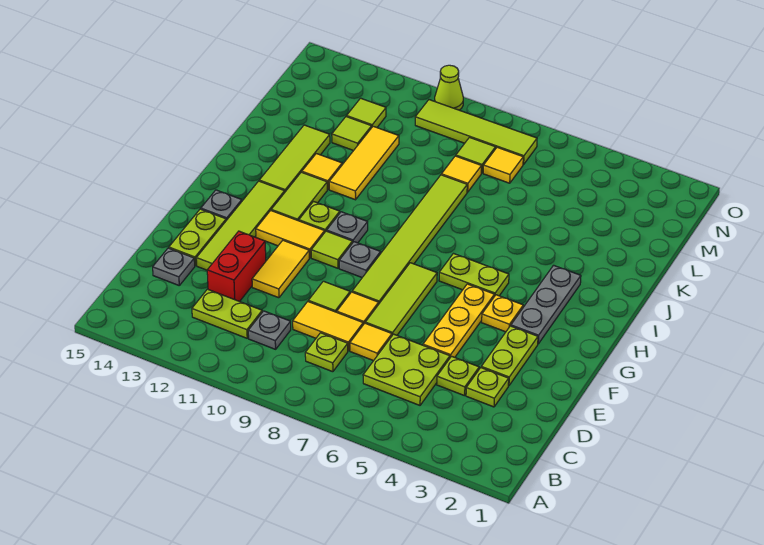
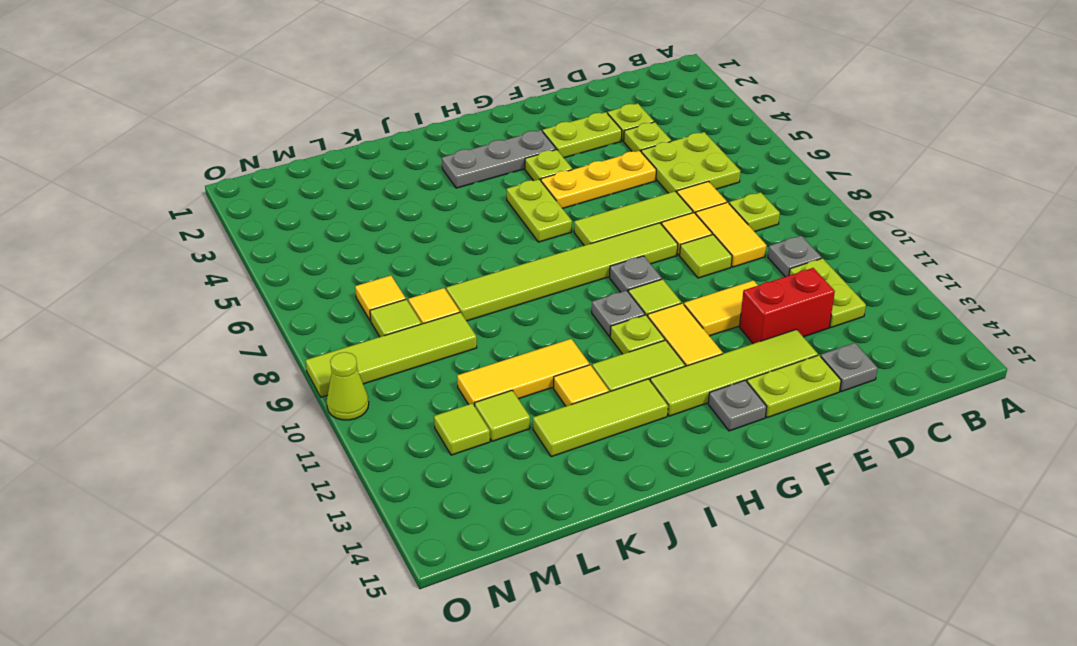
yellow 1x1 plate [482,295,523,332] -> lime 1x1 plate [525,150,572,181]
lime 1x4 tile [415,100,537,164] -> lime 1x4 tile turned to [306,312,477,397]

